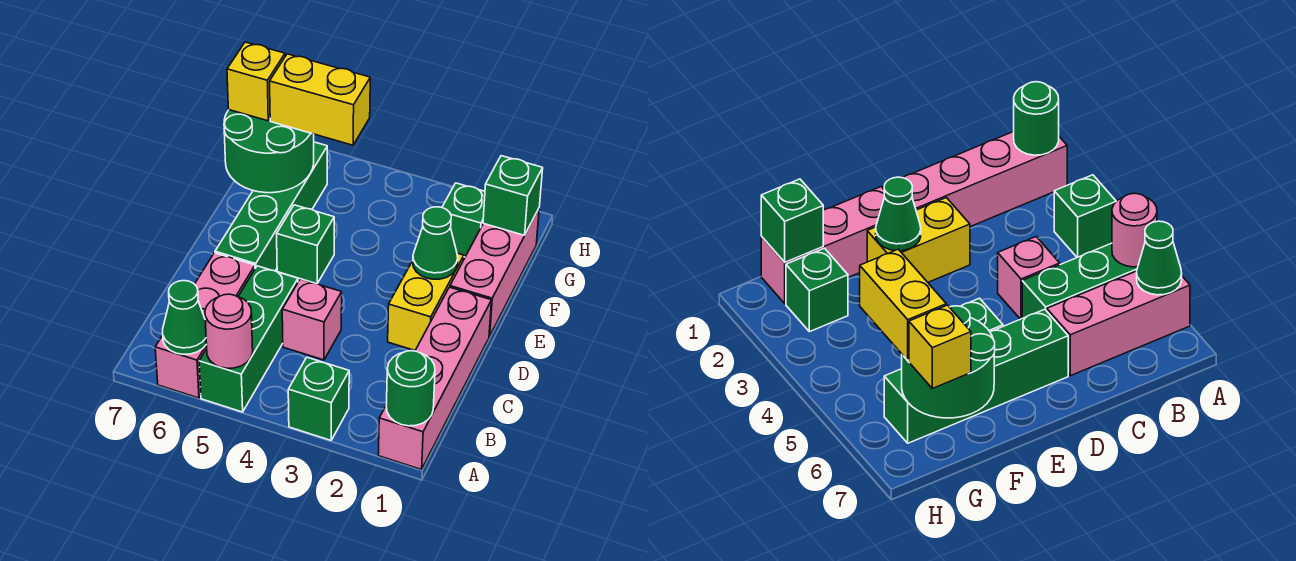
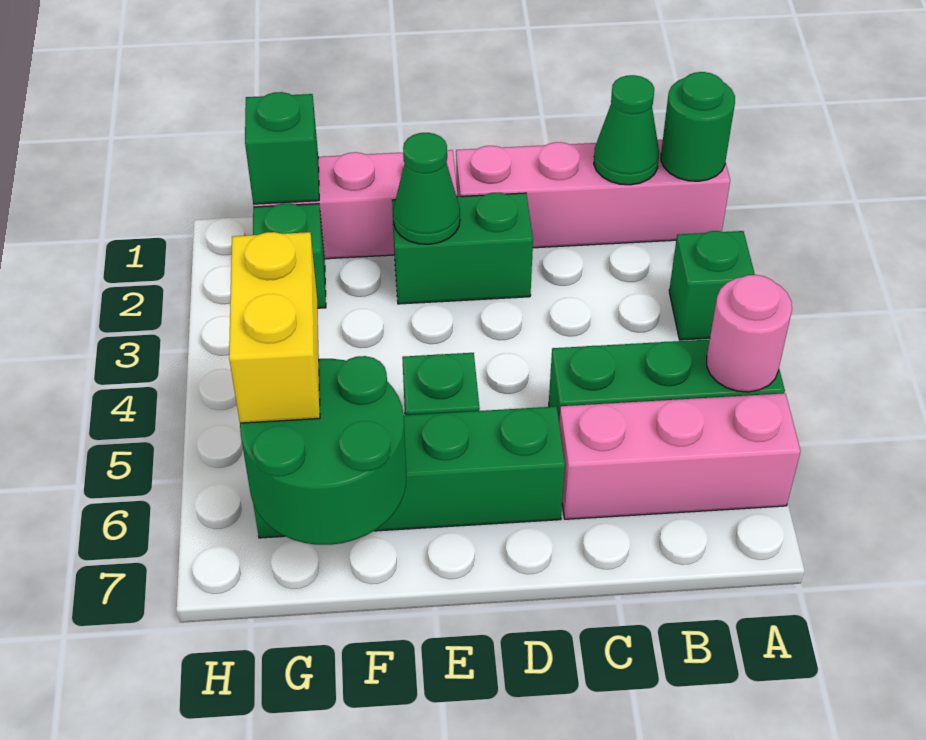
green 1x1 cone [163,281,207,354] -> green 1x1 cone moved to [594,75,659,185]
pink 1x1 brick [282,279,342,360] -> none
yellow 1x2 brick [388,253,464,350] -> green 1x2 brick [392,192,533,304]
yellow 1x1 brick [227,42,285,121] -> none

